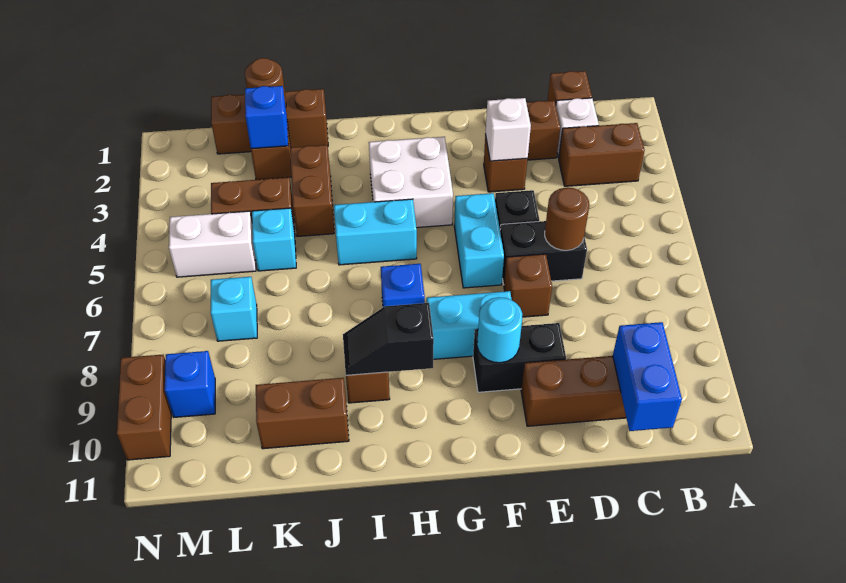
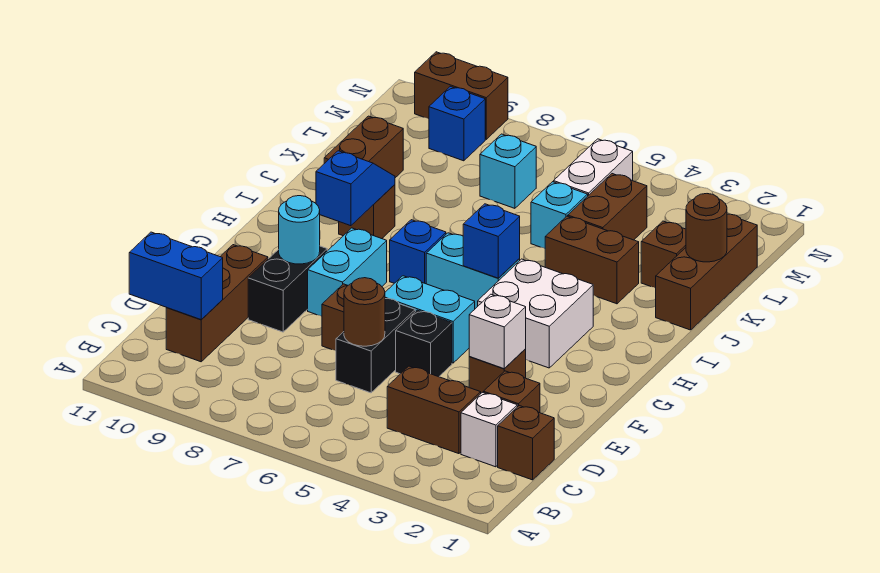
brown 1x2 brick [559,123,645,186] -> brown 1x2 brick turned to [387,366,481,454]
cyan 1x2 brick [334,199,417,265] -> cyan 1x2 brick turned to [426,233,520,309]
black 1x2 slope [343,303,434,375] -> blue 1x2 slope [316,151,395,226]
blue 1x1 brick [245,86,288,149] -> blue 1x1 brick moved to [463,204,520,278]

